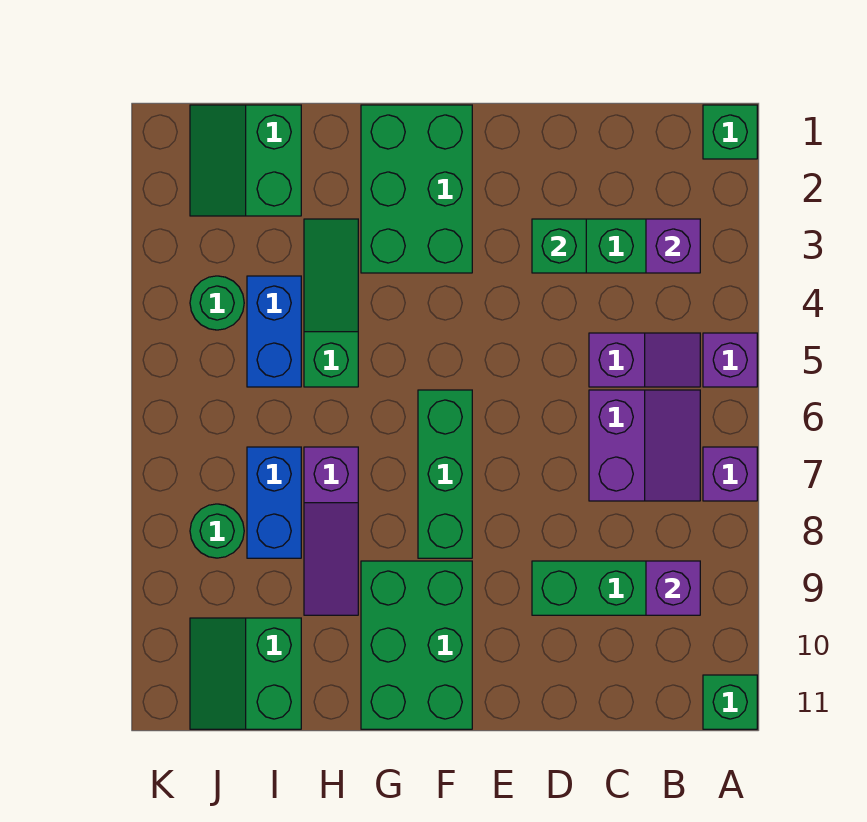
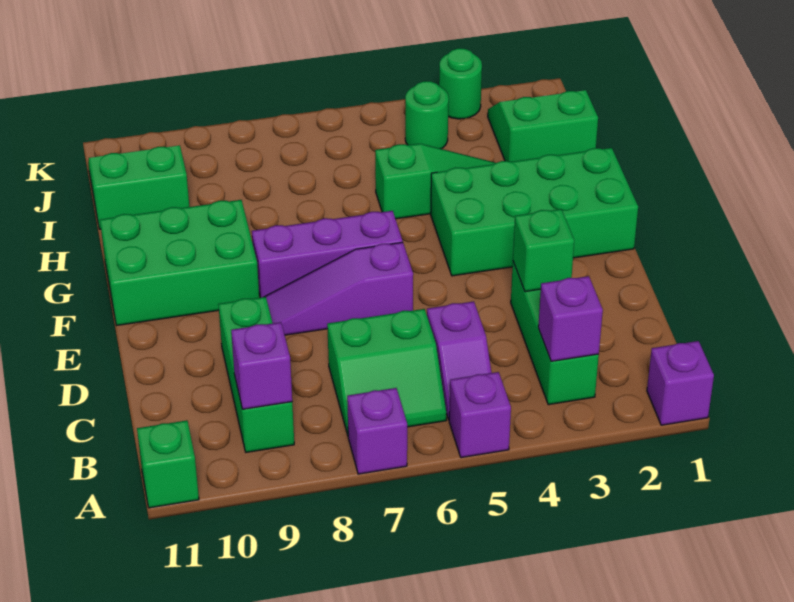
green 1x1 brick [703,105,757,159] -> purple 1x1 brick [647,341,714,425]
purple 2x2 slope [589,390,700,501] -> green 2x2 slope [327,309,446,435]
green 2x3 brick [361,105,472,273] -> green 2x4 brick [431,148,638,276]
green 1x3 brick [418,390,472,558] -> purple 1x3 brick [252,211,403,298]
purple 1x3 slope [304,447,358,615] -> purple 1x3 slope moved to [265,242,413,335]
blue 1x2 brick [247,276,301,387] -> none
blue 1x2 brick [247,447,301,558] -> none
green 1x1 round brick [190,504,244,558] -> green 1x1 round brick moved to [439,48,482,119]

